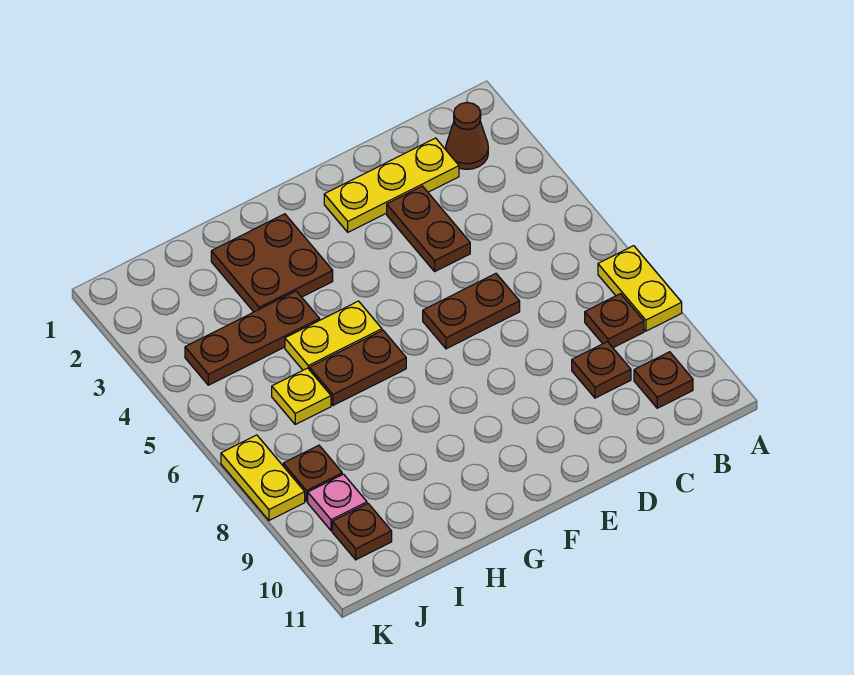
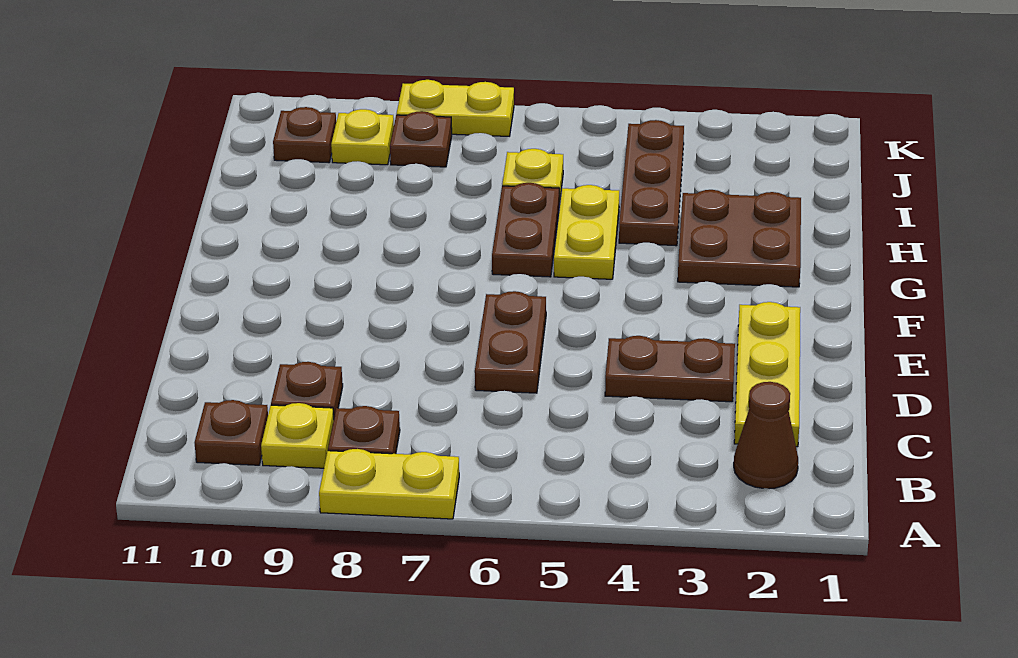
none -> yellow 1x1 plate [261,403,334,468]
pink 1x1 plate [308,474,367,531] -> yellow 1x1 plate [331,109,394,165]

